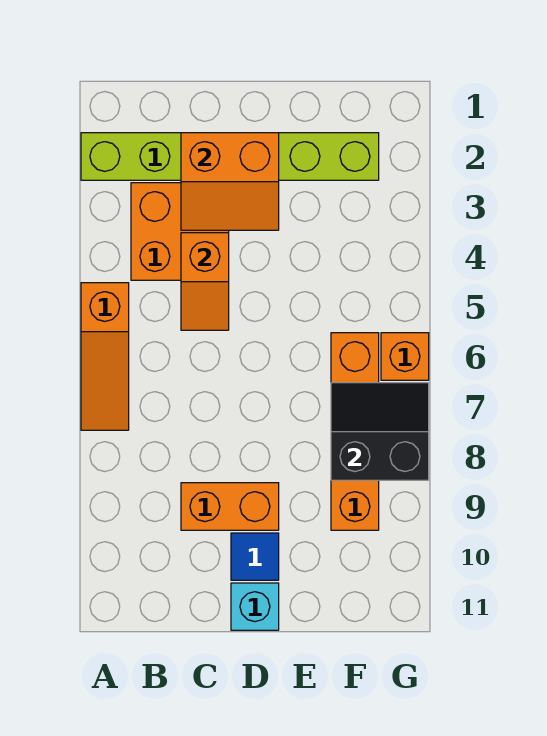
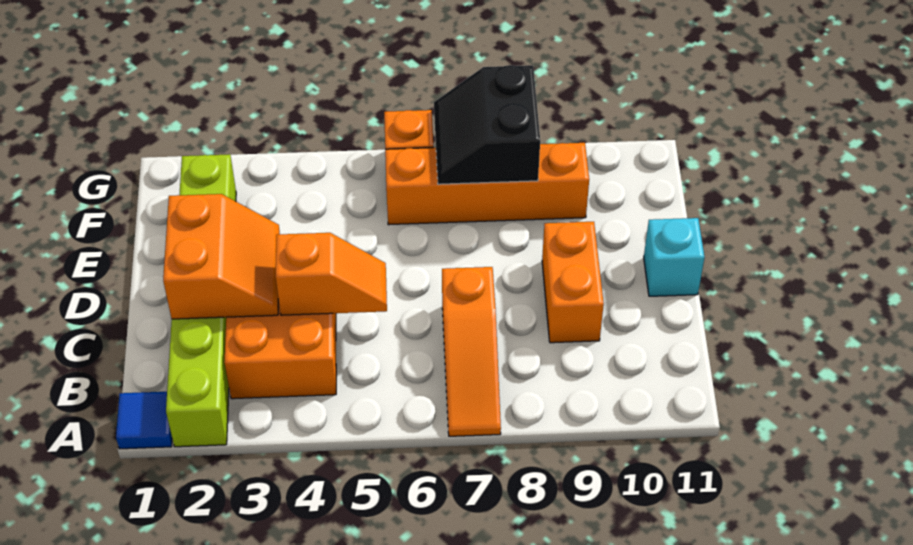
orange 1x3 slope [81,283,129,430] -> orange 1x3 slope turned to [442,267,501,436]
blue 1x1 tile [231,533,279,580] -> blue 1x1 tile moved to [116,392,172,449]

